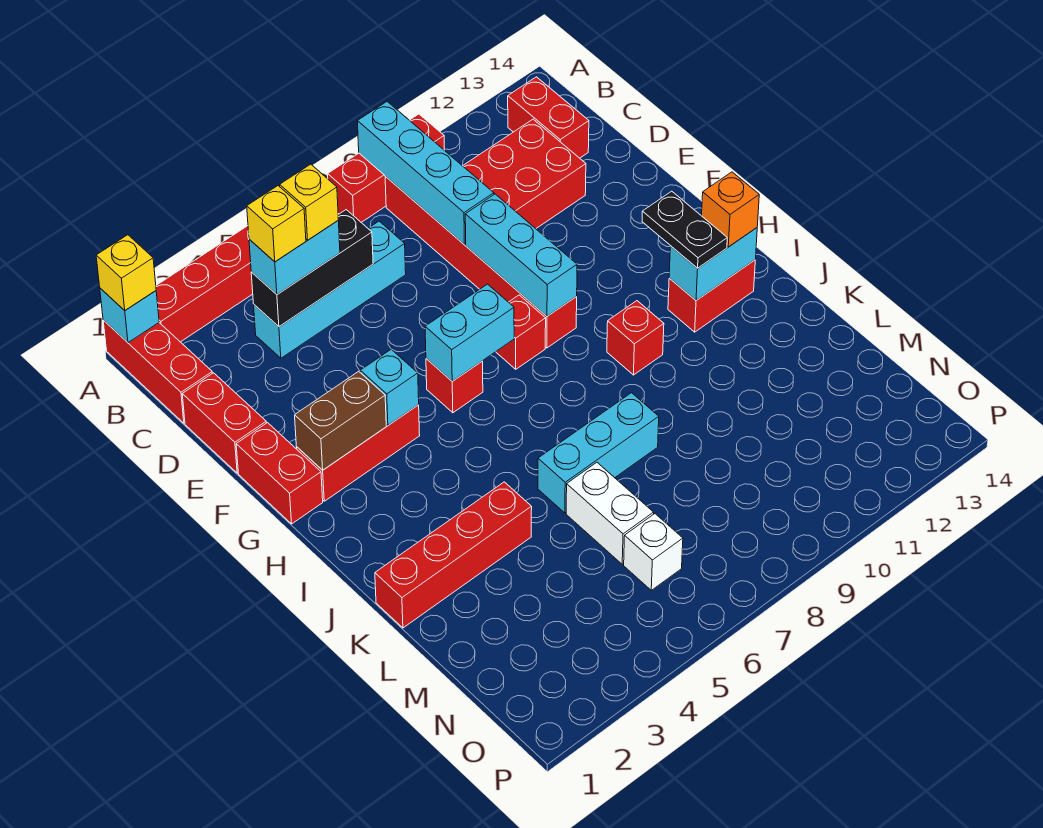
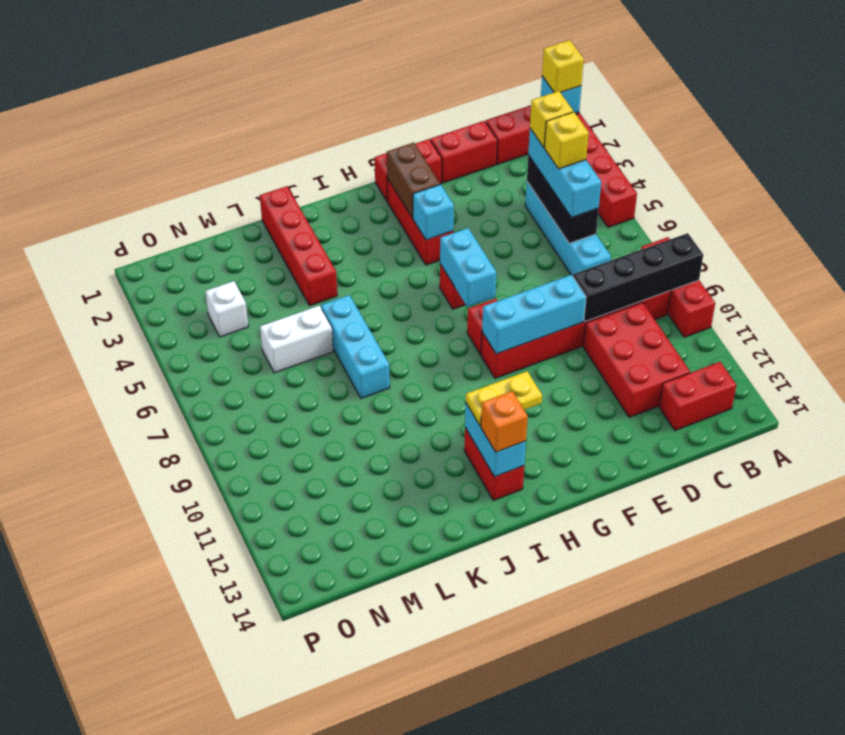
cyan 1x4 brick [357,102,494,245] -> black 1x4 brick [573,233,703,321]
cyan 1x2 brick [249,221,340,294] -> cyan 1x3 brick [528,129,601,218]
black 1x2 plate [642,191,727,268] -> yellow 1x2 plate [466,371,542,426]
red 1x1 brick [607,301,664,375] -> none
white 1x1 brick [624,514,683,590] -> white 1x1 brick moved to [205,281,248,337]

